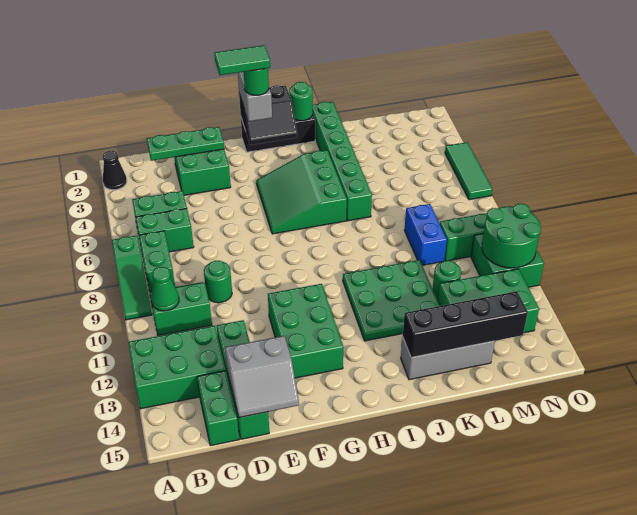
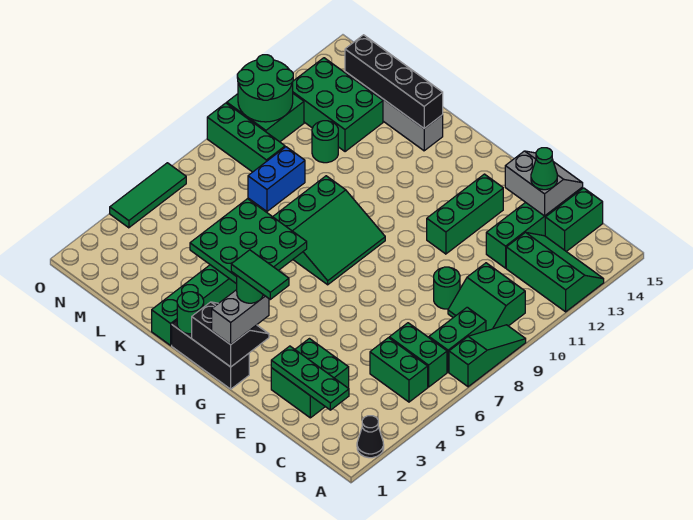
green 2x3 brick [128,326,226,409] -> green 2x3 slope [506,232,604,312]
green 1x1 cone [151,267,179,311] -> green 1x1 cone moved to [531,148,557,190]
green 2x3 brick [268,284,343,378] -> green 1x3 brick [427,174,503,254]
green 3x3 slope [256,150,347,234] -> green 3x3 slope moved to [273,176,385,285]
green 3x3 plate [343,260,440,341] -> green 3x3 plate moved to [190,199,307,284]

